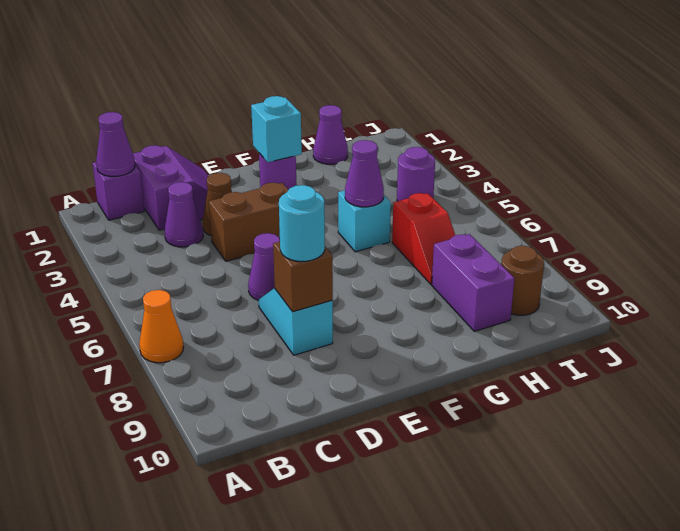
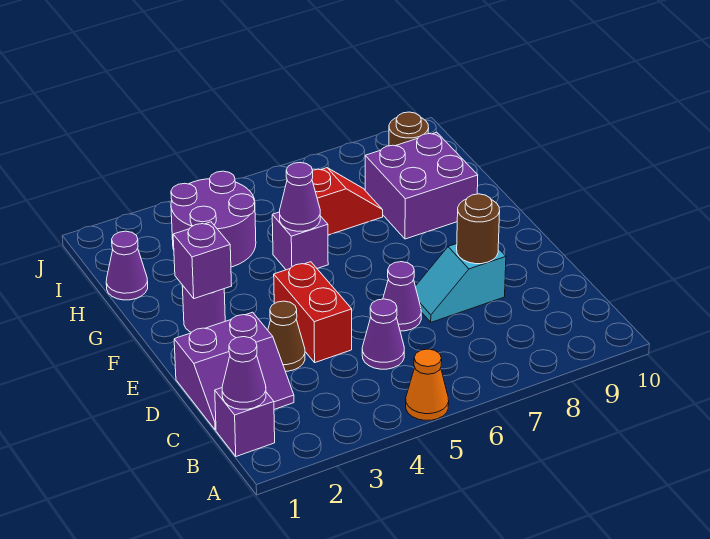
orange 1x1 cone [139,290,183,363] -> orange 1x1 cone moved to [406,349,449,420]
purple 2x2 slope [133,145,208,230] -> purple 2x2 slope turned to [174,312,294,430]
purple 1x1 cone [165,182,203,247] -> purple 1x1 cone moved to [362,299,404,369]
brown 1x2 brick [209,183,288,261] -> red 1x2 brick [274,262,352,362]
brown 1x1 brick [273,242,333,312] -> brown 1x1 round brick [457,194,500,264]
cyan 1x1 round brick [279,185,325,261] -> none
cyan 1x1 brick [251,96,302,162] -> purple 1x1 brick [173,222,232,299]
cyan 1x1 brick [338,191,391,252] -> purple 1x1 brick [272,212,328,270]
purple 1x2 brick [432,234,514,331] -> purple 2x2 brick [365,132,478,239]
purple 1x1 round brick [397,147,435,201] -> purple 2x2 round brick [171,171,256,267]

